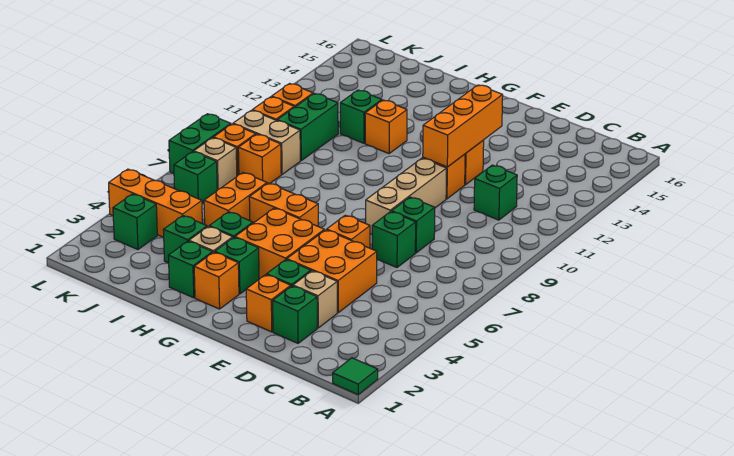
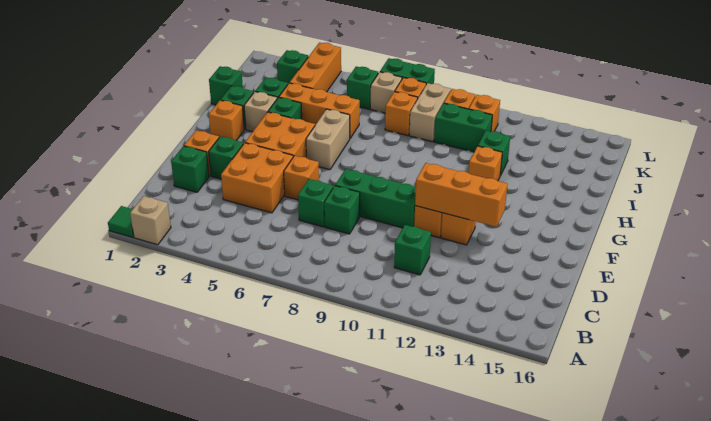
tan 1x1 brick [293,271,337,328] -> tan 1x1 brick moved to [130,196,171,245]
tan 1x3 brick [366,158,446,234] -> green 1x3 brick [335,169,416,228]
green 1x1 brick [215,237,259,294] -> green 1x1 brick moved to [209,66,243,105]
orange 1x2 brick [249,183,318,226] -> tan 1x2 brick [306,109,350,170]
orange 1x2 brick [204,173,267,227] -> orange 1x3 brick [279,83,360,138]

